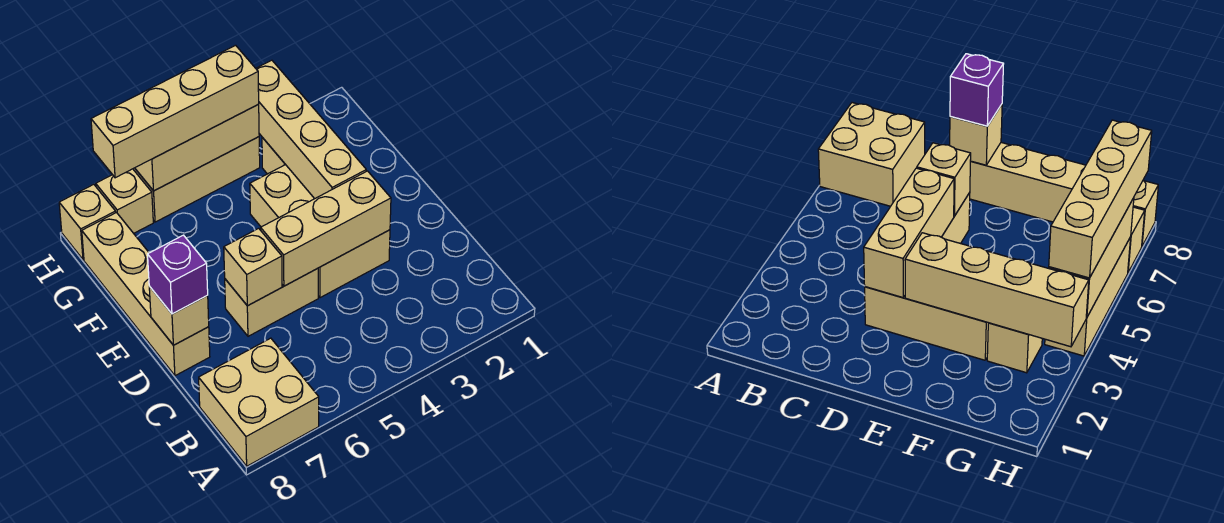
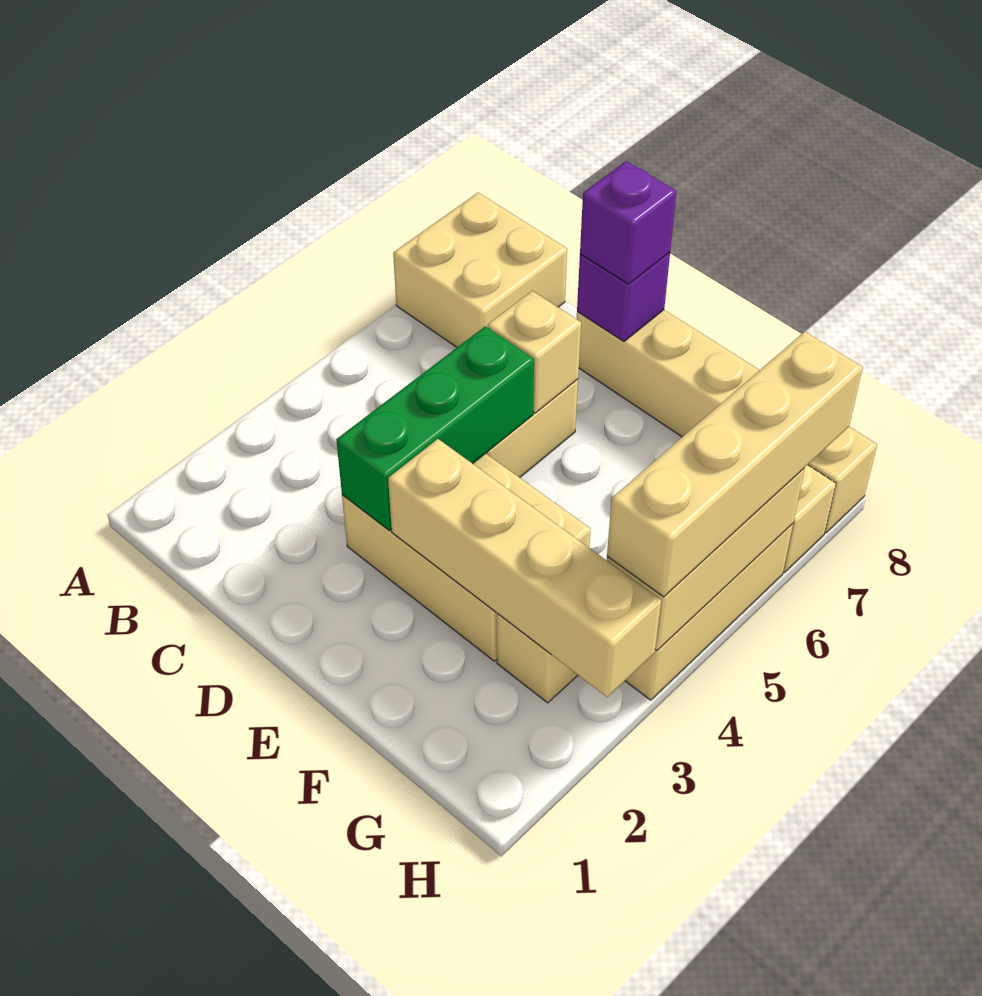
tan 1x3 brick [261,171,391,286] -> green 1x3 brick [336,326,534,530]
tan 1x1 brick [149,286,209,345] -> purple 1x1 brick [577,252,670,341]

